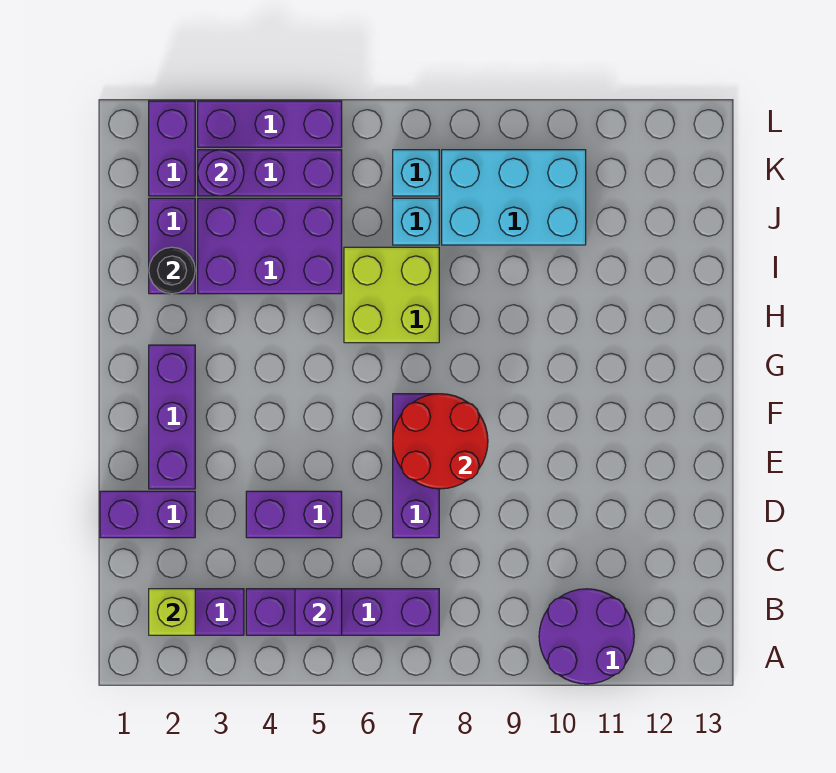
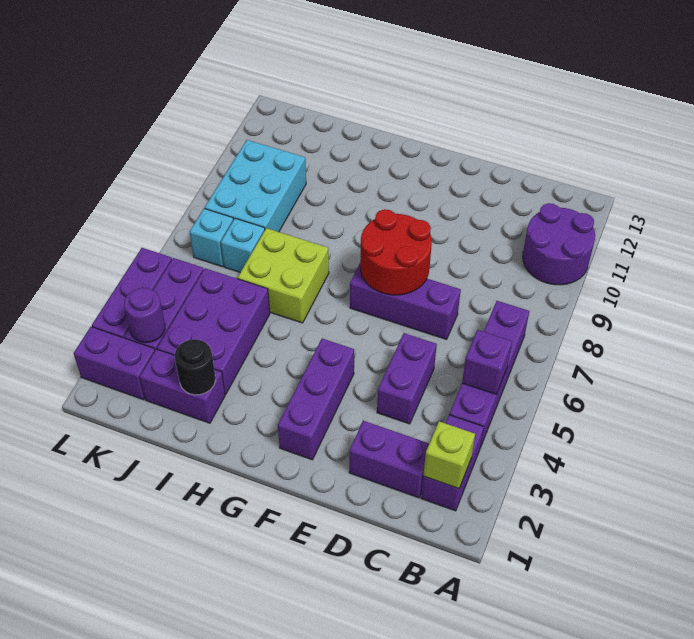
purple 1x2 brick [100,491,195,538] -> purple 1x2 brick turned to [349,421,429,498]
purple 1x3 brick [149,345,195,489] -> purple 1x3 brick turned to [278,338,354,460]

